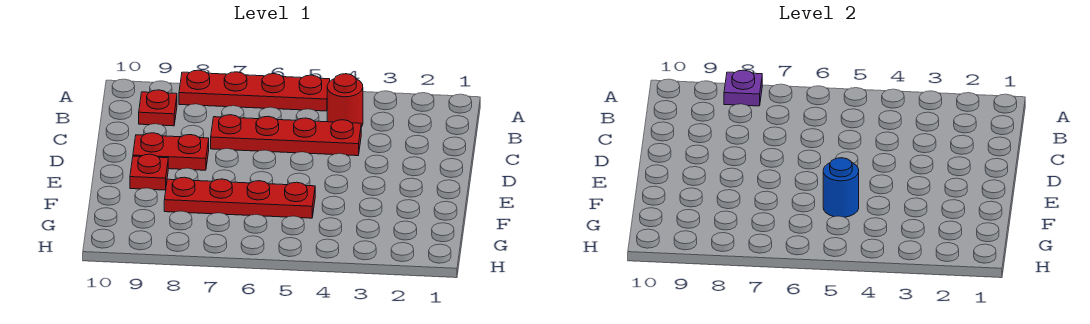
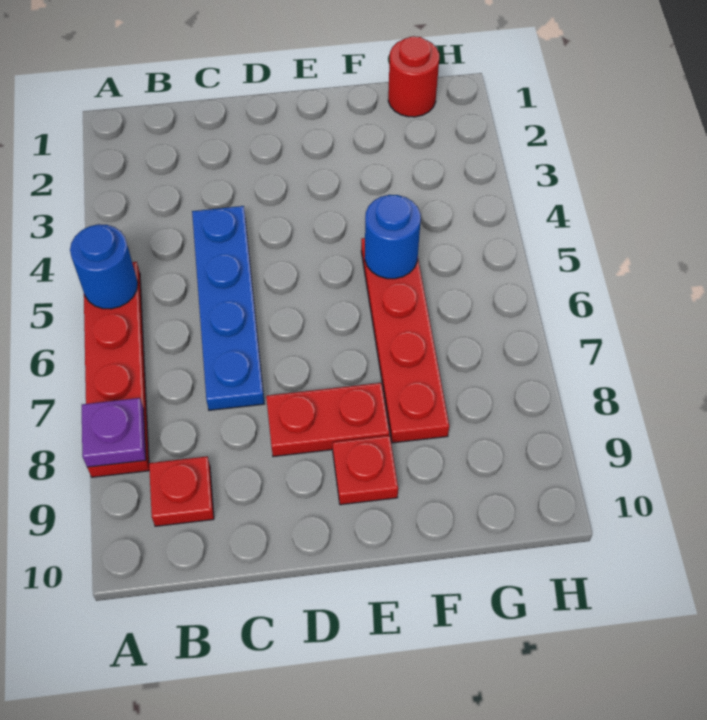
none -> blue 1x1 round brick [70,224,138,309]
red 1x1 round brick [327,74,363,127] -> red 1x1 round brick moved to [388,36,439,117]
red 1x4 plate [211,115,361,156] -> blue 1x4 plate [192,206,264,410]
red 1x2 plate [133,133,209,170] -> red 1x2 plate turned to [266,383,389,457]

